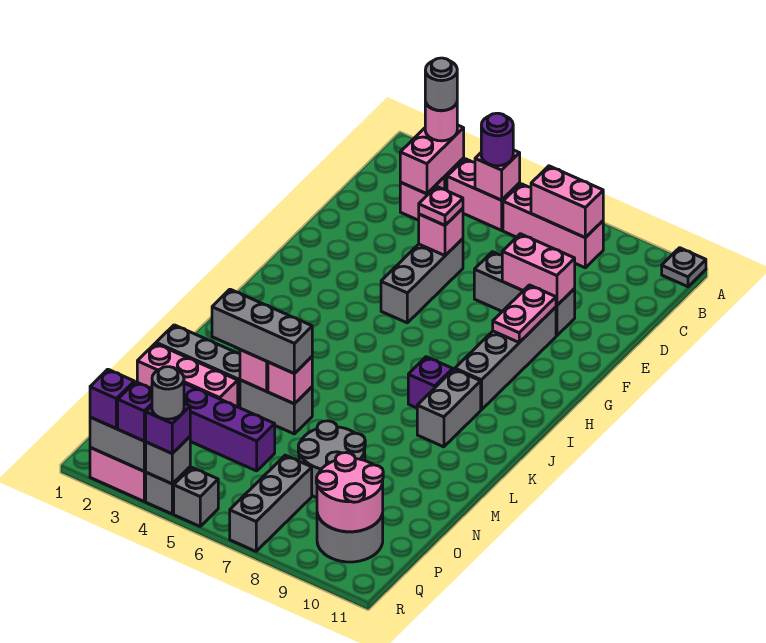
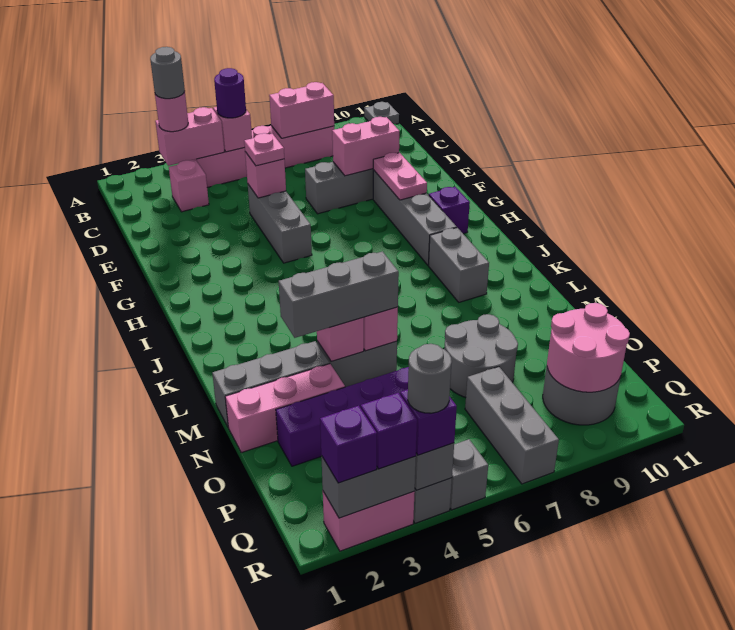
pink 1x2 brick [400,125,464,194] -> pink 1x2 brick turned to [155,107,224,166]
purple 1x1 brick [408,357,453,408] -> purple 1x1 brick moved to [429,187,470,234]

